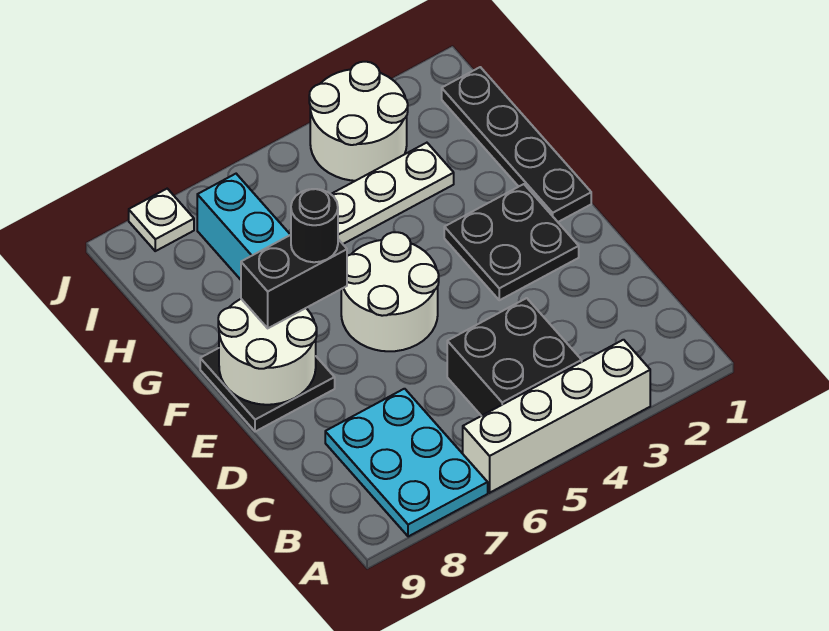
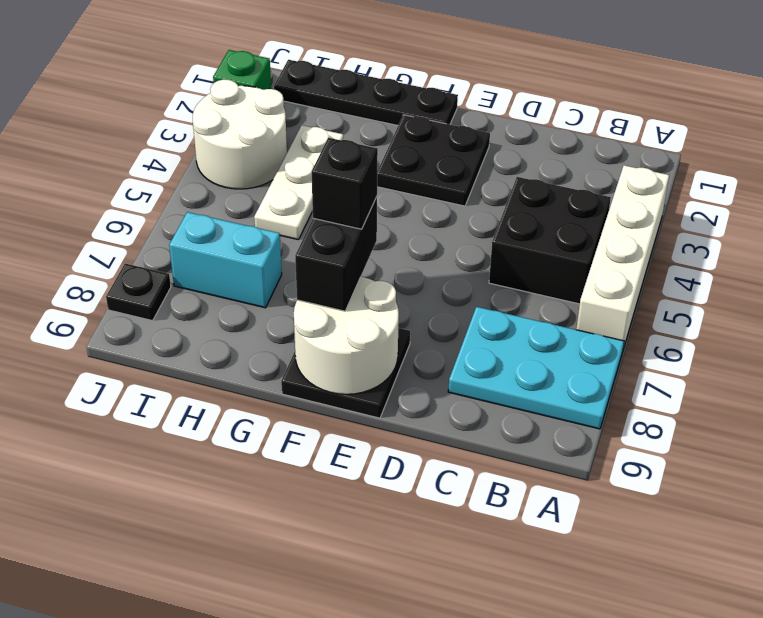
white 2x2 round brick [341,232,439,351] -> none
black 1x1 round brick [291,189,338,262] -> black 1x1 brick [312,138,378,229]
none -> green 1x1 brick [213,50,271,90]
white 1x1 plate [129,189,194,251] -> black 1x1 plate [106,264,171,321]

